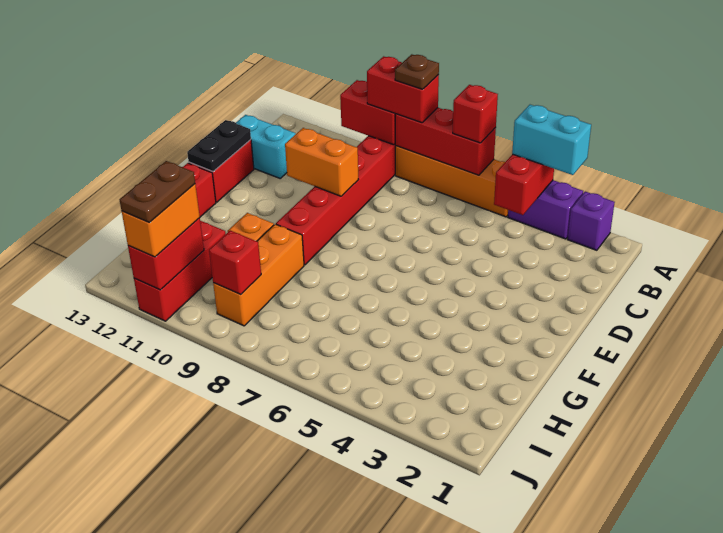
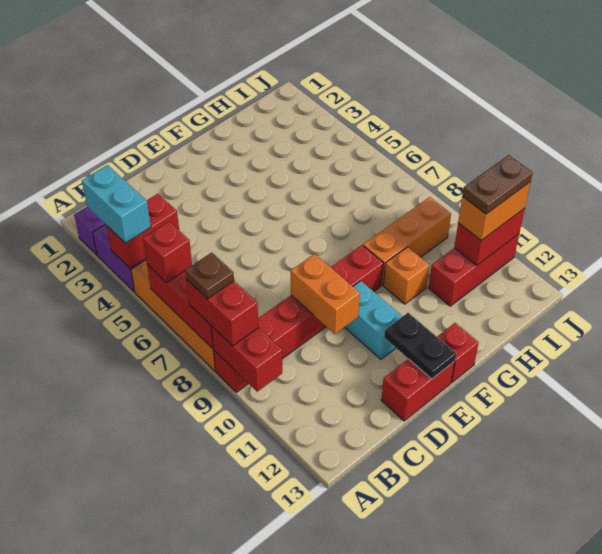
cyan 1x2 brick [236,115,296,178] -> cyan 1x2 brick moved to [345,281,403,359]
black 1x2 plate [187,120,251,172] -> black 1x2 plate turned to [384,313,456,379]
red 1x1 brick [209,231,261,294] -> none

